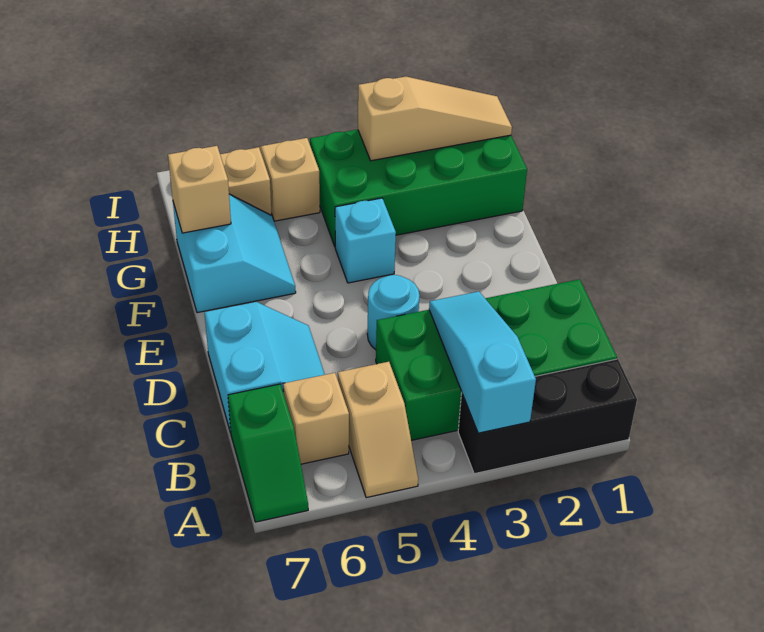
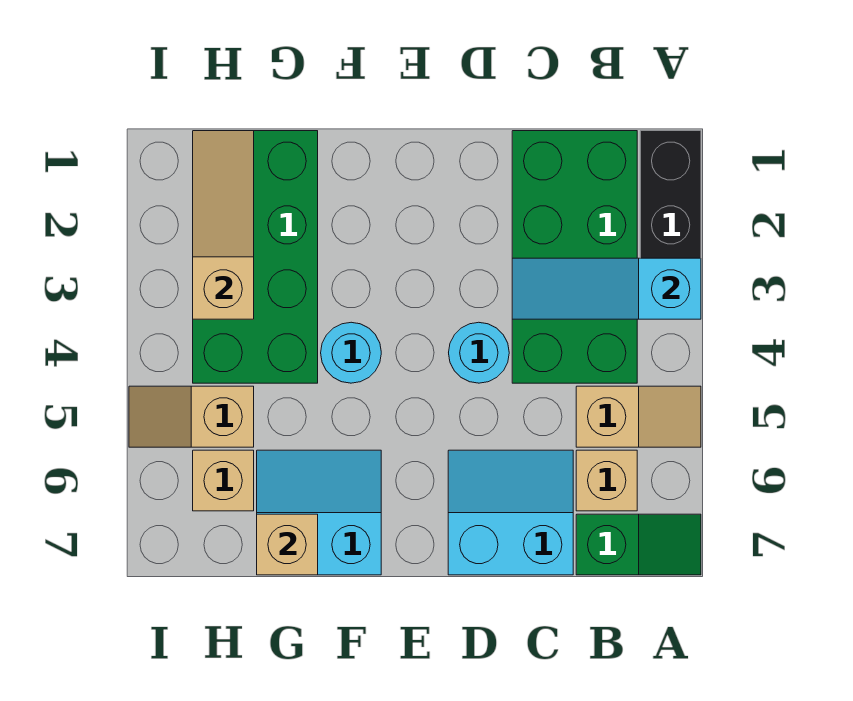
cyan 1x1 brick [335,198,396,283] -> cyan 1x1 round brick [321,322,381,383]

